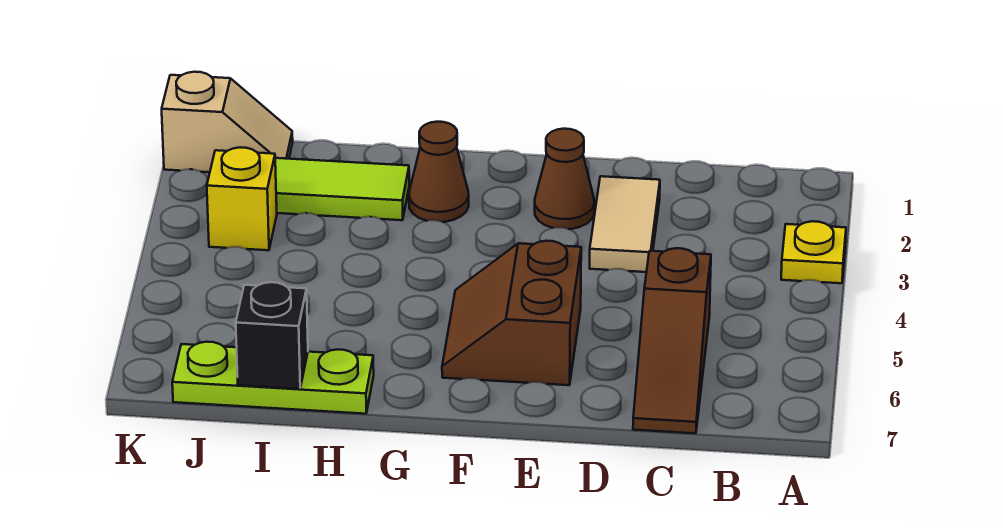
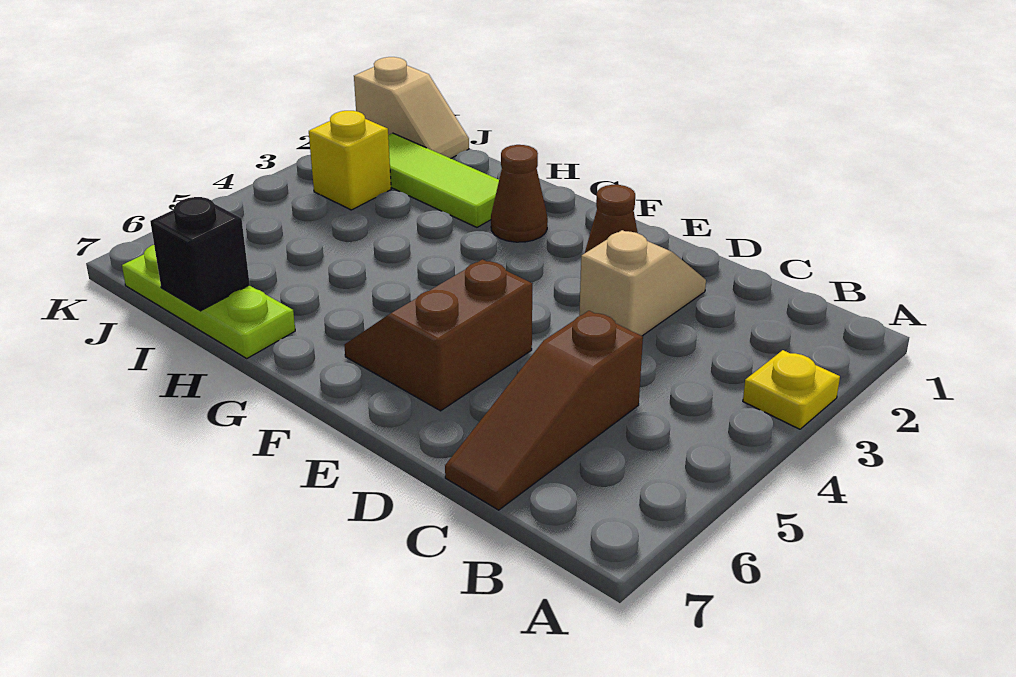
tan 1x2 tile [590,176,660,272] -> tan 1x2 slope [579,230,706,336]

